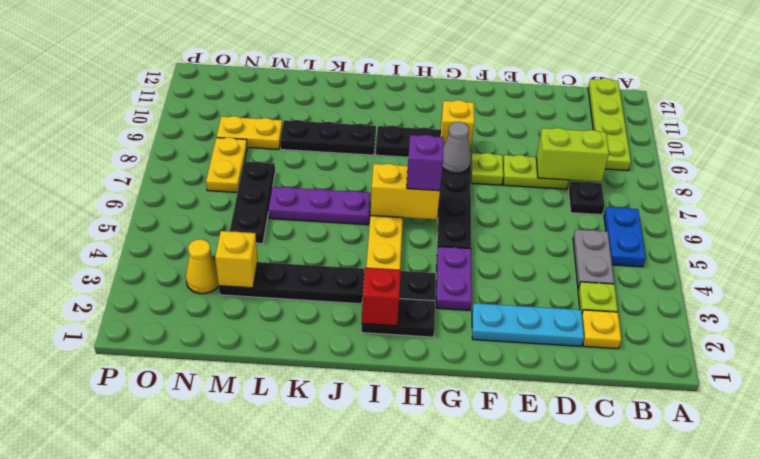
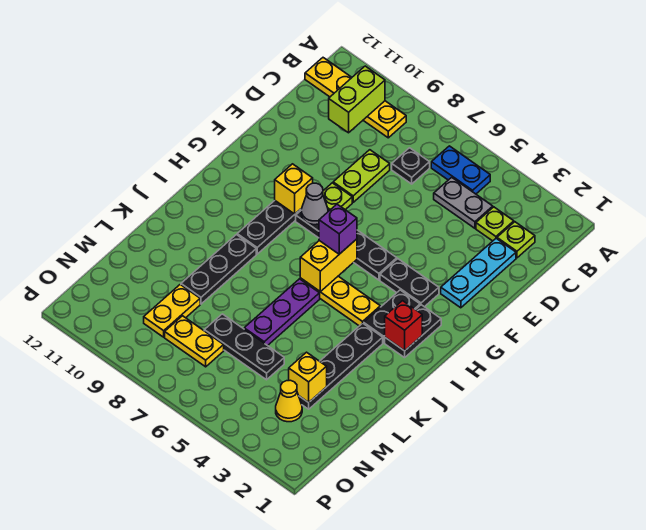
lime 1x4 plate [588,78,631,171] -> yellow 1x4 plate [305,58,406,138]
yellow 1x1 plate [582,310,621,349] -> lime 1x1 plate [497,222,535,258]
lime 1x2 brick [536,128,609,182] -> lime 1x2 brick moved to [329,66,385,133]
purple 1x2 plate [436,247,472,310] -> black 1x2 plate [380,259,439,307]

